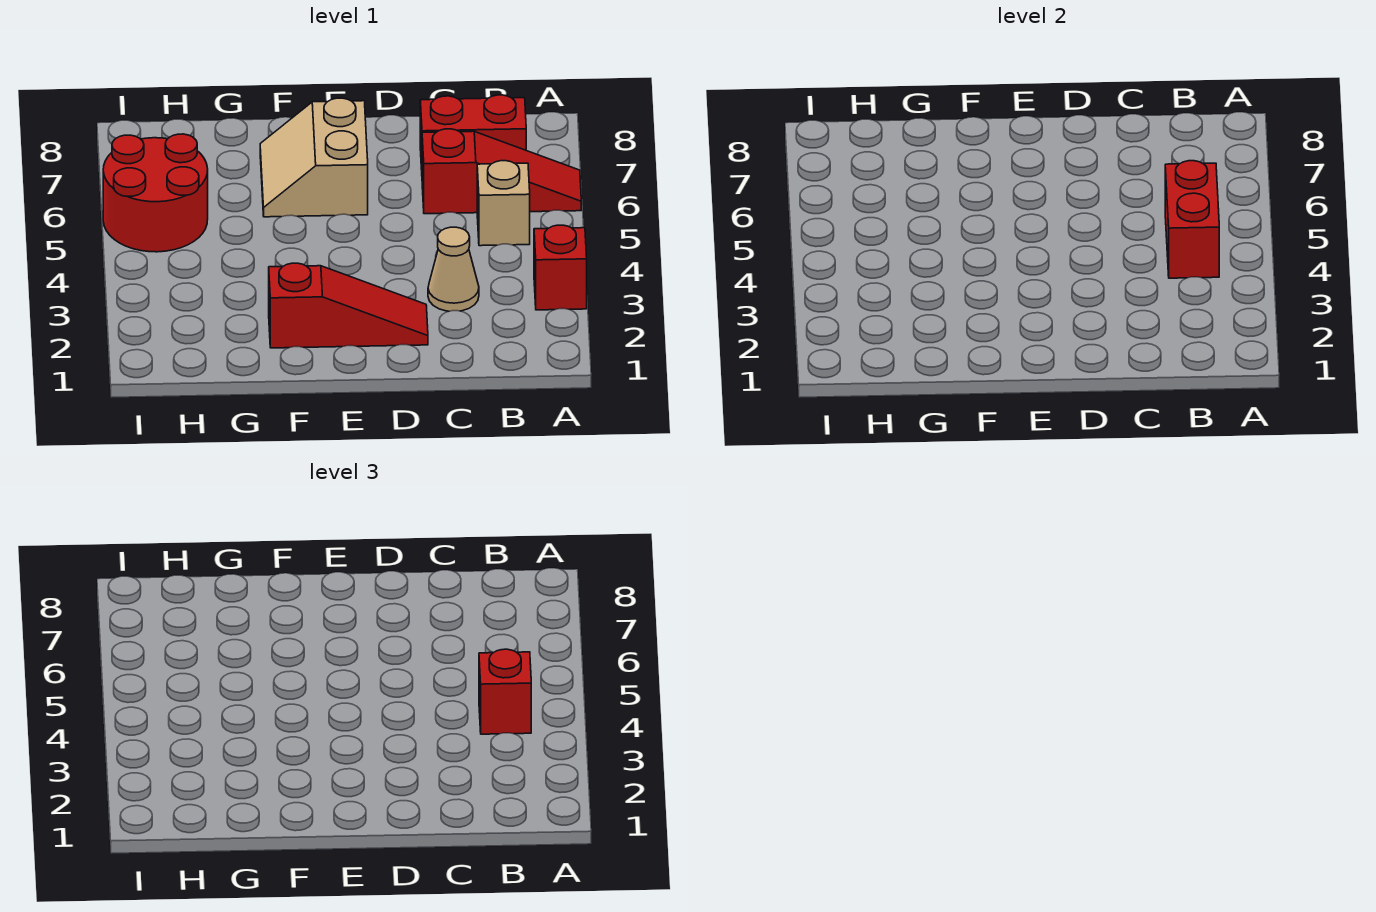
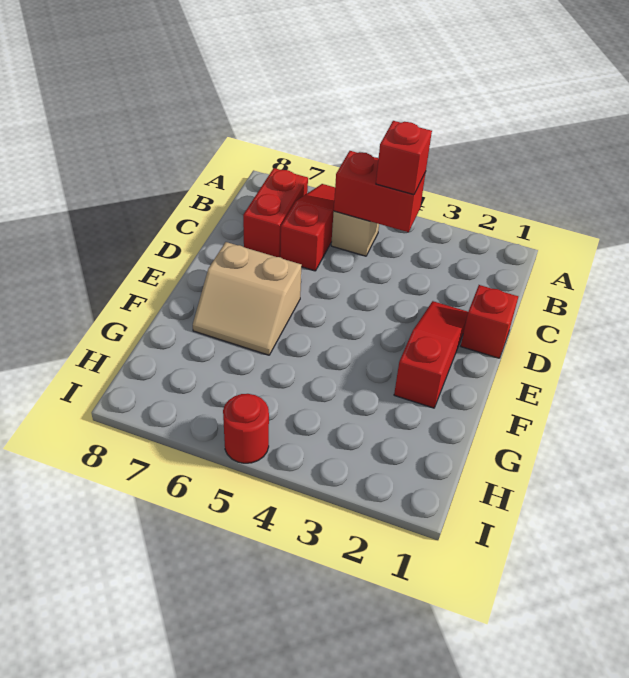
red 1x1 brick [534,225,587,310] -> red 1x1 brick moved to [461,285,518,358]
tan 1x1 cone [428,227,479,311] -> none
red 2x2 round brick [103,134,208,252] -> red 1x1 round brick [223,394,269,463]

